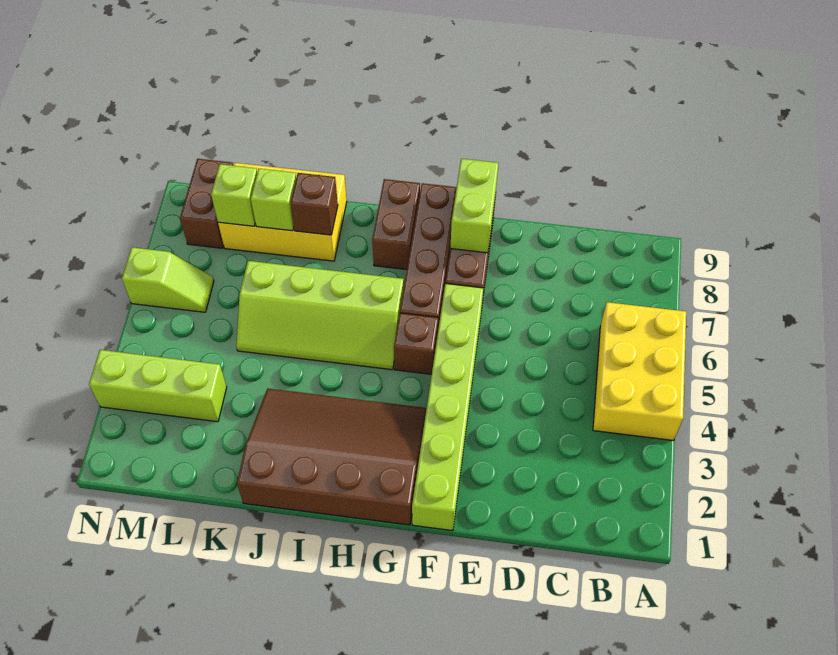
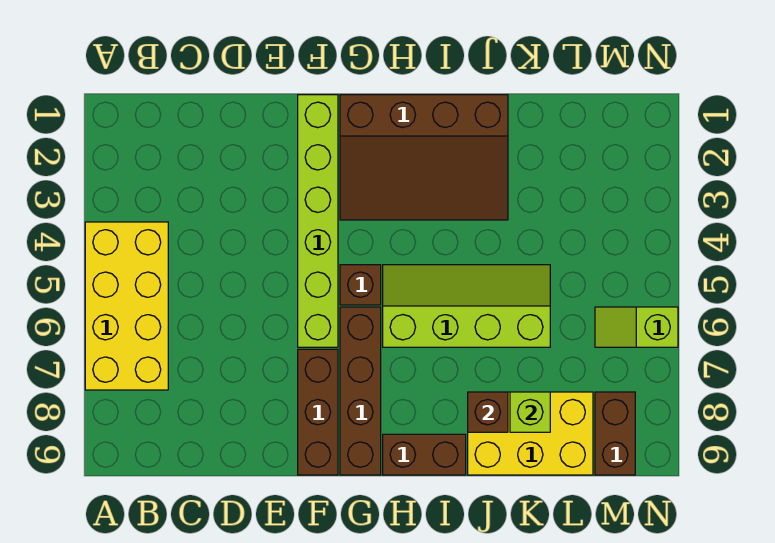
yellow 2x3 brick [593,302,686,441] -> yellow 2x4 brick [85,222,168,390]
lime 1x2 brick [450,159,498,253] -> none
brown 1x2 brick [372,179,420,270] -> brown 1x2 brick turned to [383,434,466,475]
lime 1x3 brick [89,350,227,422] -> none
lime 1x1 brick [211,164,257,226] -> none

